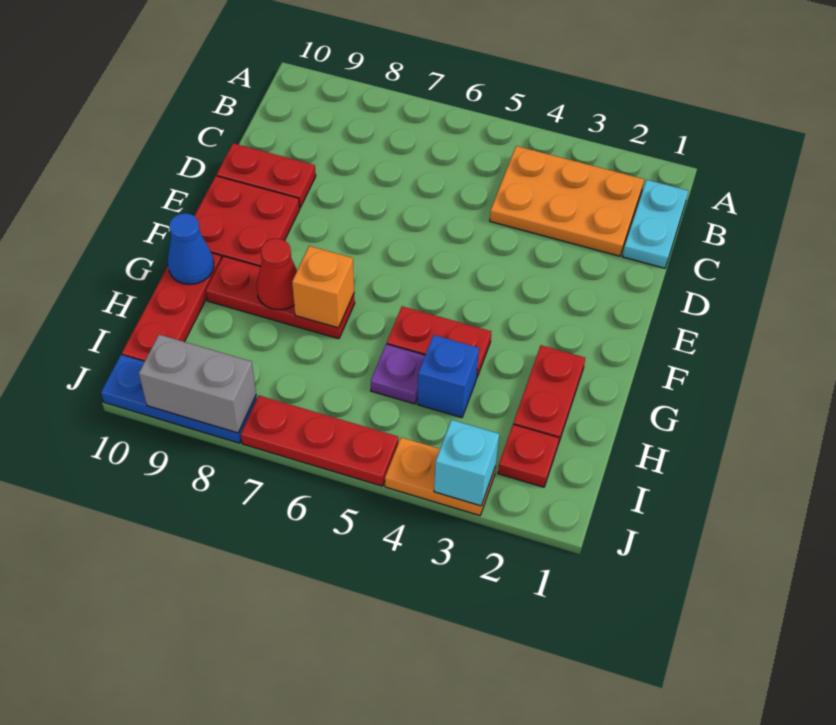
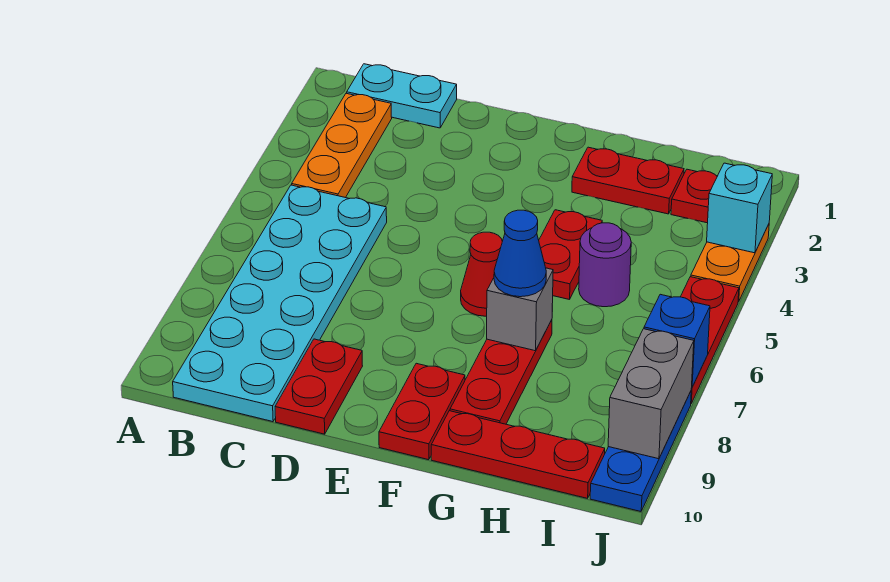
orange 2x3 plate [490,146,644,256] -> orange 1x3 plate [292,93,392,198]
none -> cyan 2x6 plate [173,185,387,422]
red 2x2 plate [195,176,300,267] -> red 1x2 plate [379,363,465,460]
orange 1x1 brick [292,246,354,328] -> grey 1x1 brick [487,268,553,351]
red 1x1 cone [256,239,297,310] -> red 1x1 cone moved to [461,232,502,316]
blue 1x1 cone [168,213,214,284] -> blue 1x1 cone moved to [494,210,546,297]
blue 1x1 brick [417,335,479,418] -> blue 1x1 brick moved to [644,294,710,387]
purple 1x1 plate [371,344,425,404] -> purple 1x1 round brick [579,223,631,307]

